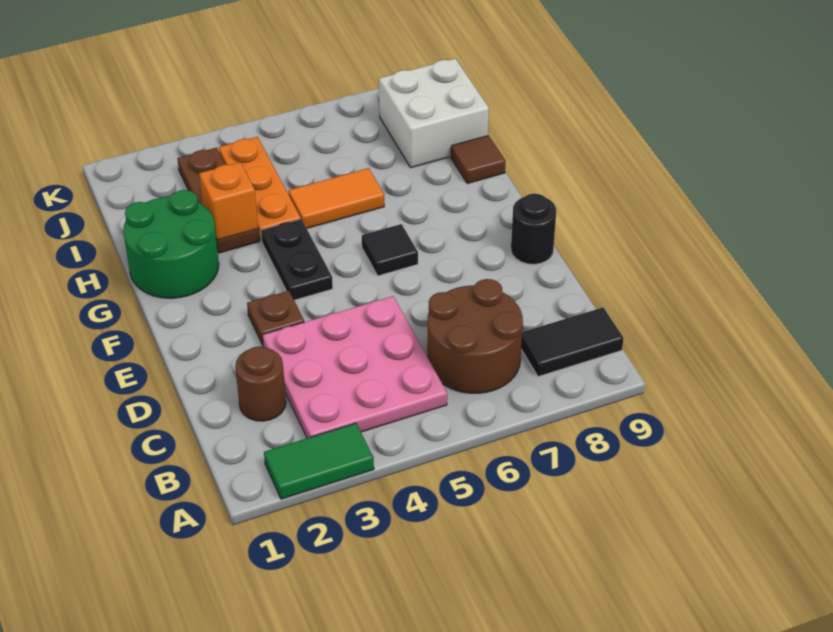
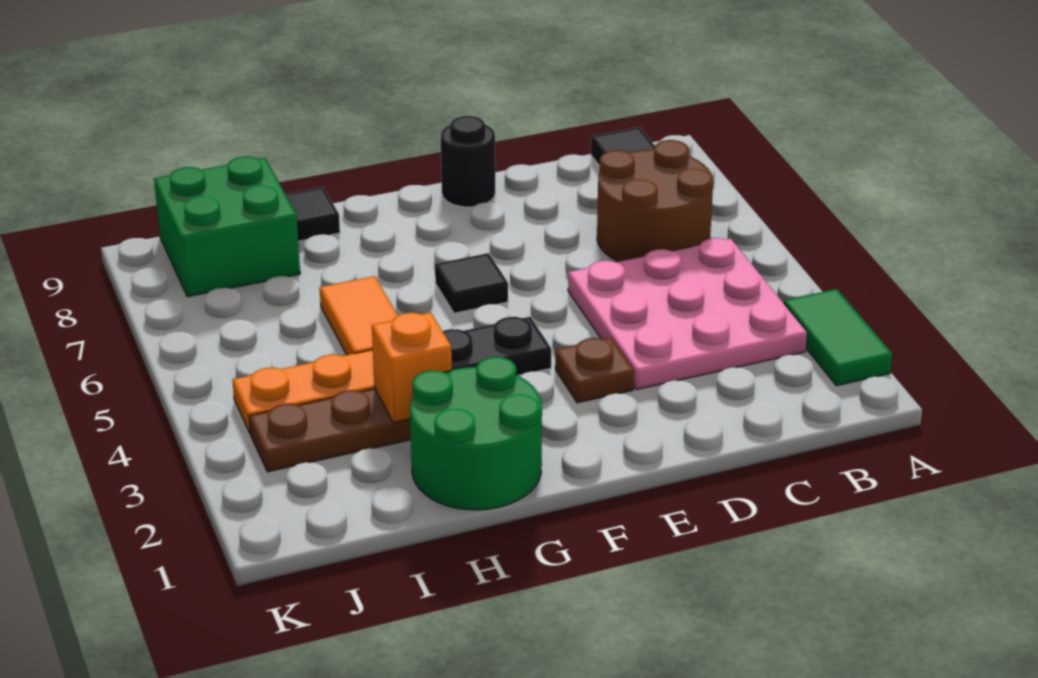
brown 1x1 round brick [235,347,286,421] -> none
brown 1x1 tile [451,135,505,184] -> black 1x1 tile [286,187,340,241]
white 2x2 brick [379,58,489,168] -> green 2x2 brick [154,157,300,297]

